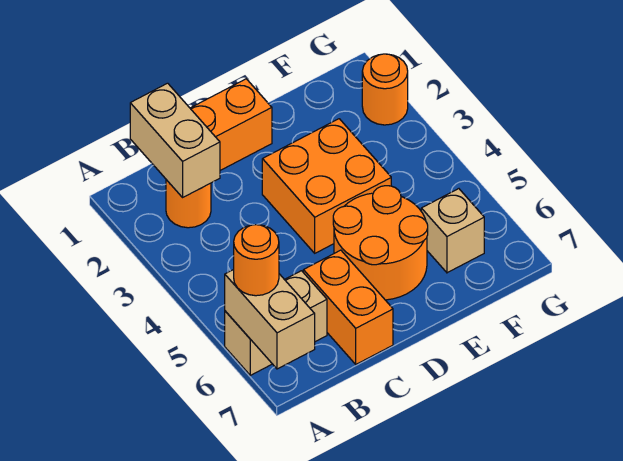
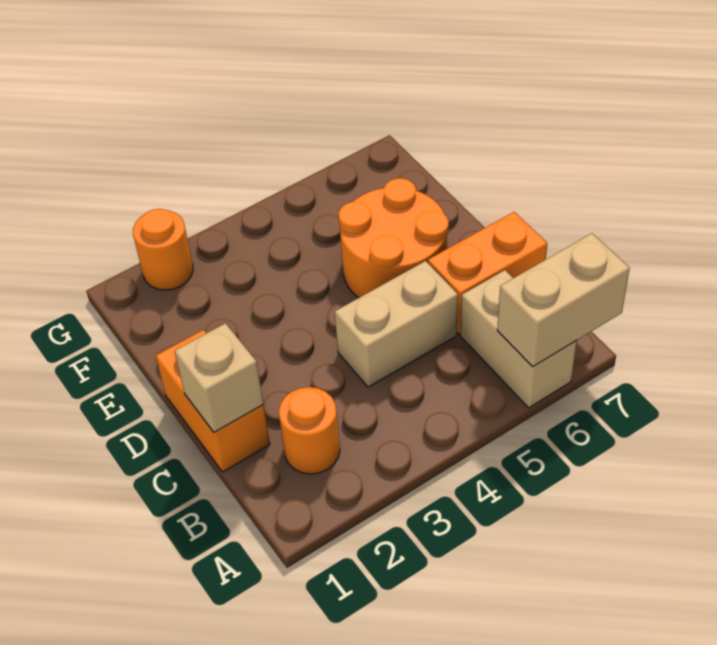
orange 1x1 round brick [234,225,279,296] -> none
tan 1x2 brick [130,83,220,197] -> tan 1x2 brick moved to [335,261,458,387]
orange 2x2 brick [262,119,391,253] -> none
tan 1x1 brick [421,189,484,273] -> tan 1x1 brick moved to [175,323,263,432]

